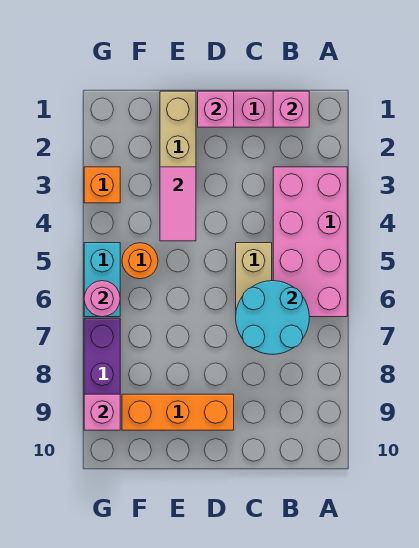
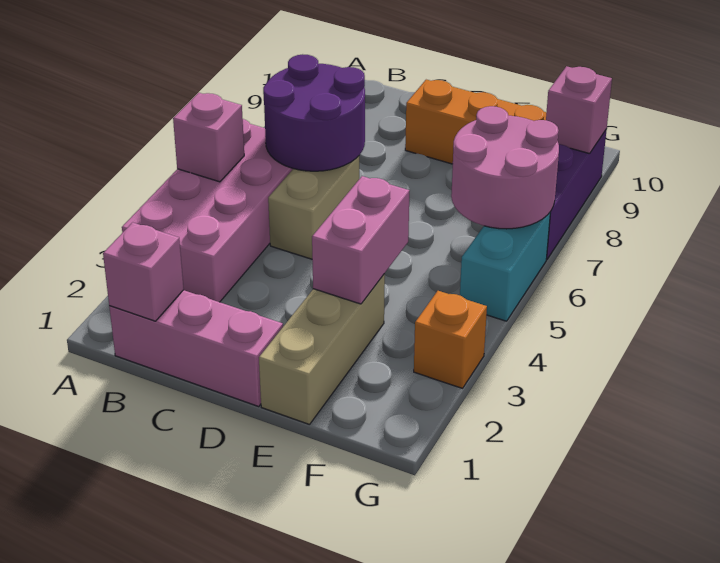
cyan 2x2 round brick [236,281,309,354] -> purple 2x2 round brick [263,54,365,171]
pink 1x1 brick [198,91,234,127] -> pink 1x1 brick moved to [173,93,244,182]
pink 1x2 tile [160,167,196,241] -> pink 1x2 brick [312,176,409,304]
orange 1x1 round brick [122,243,158,279] -> none
pink 1x1 round brick [84,281,120,317] -> pink 2x2 round brick [451,106,559,229]

